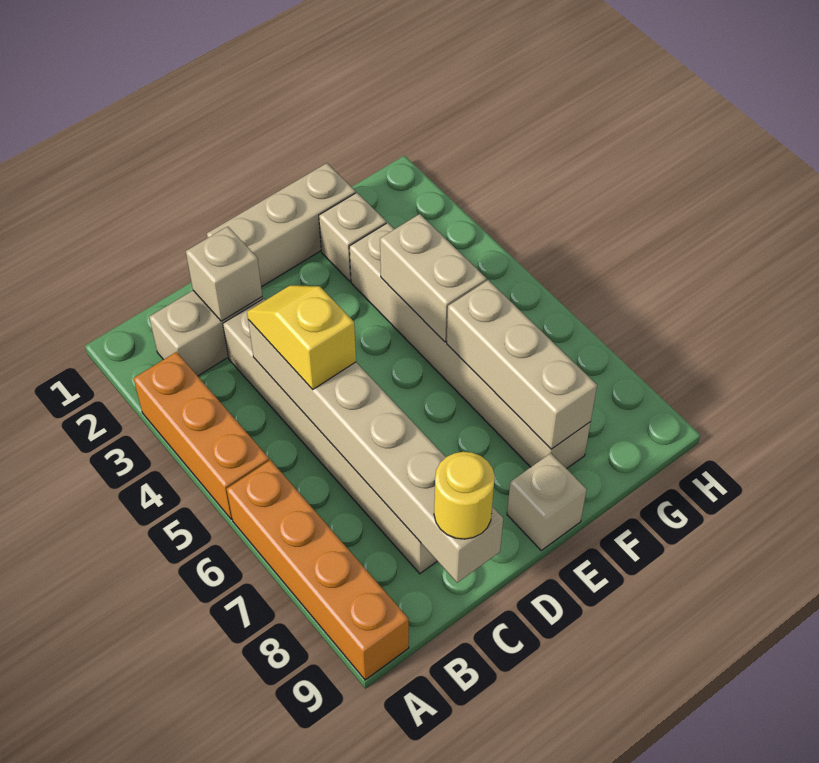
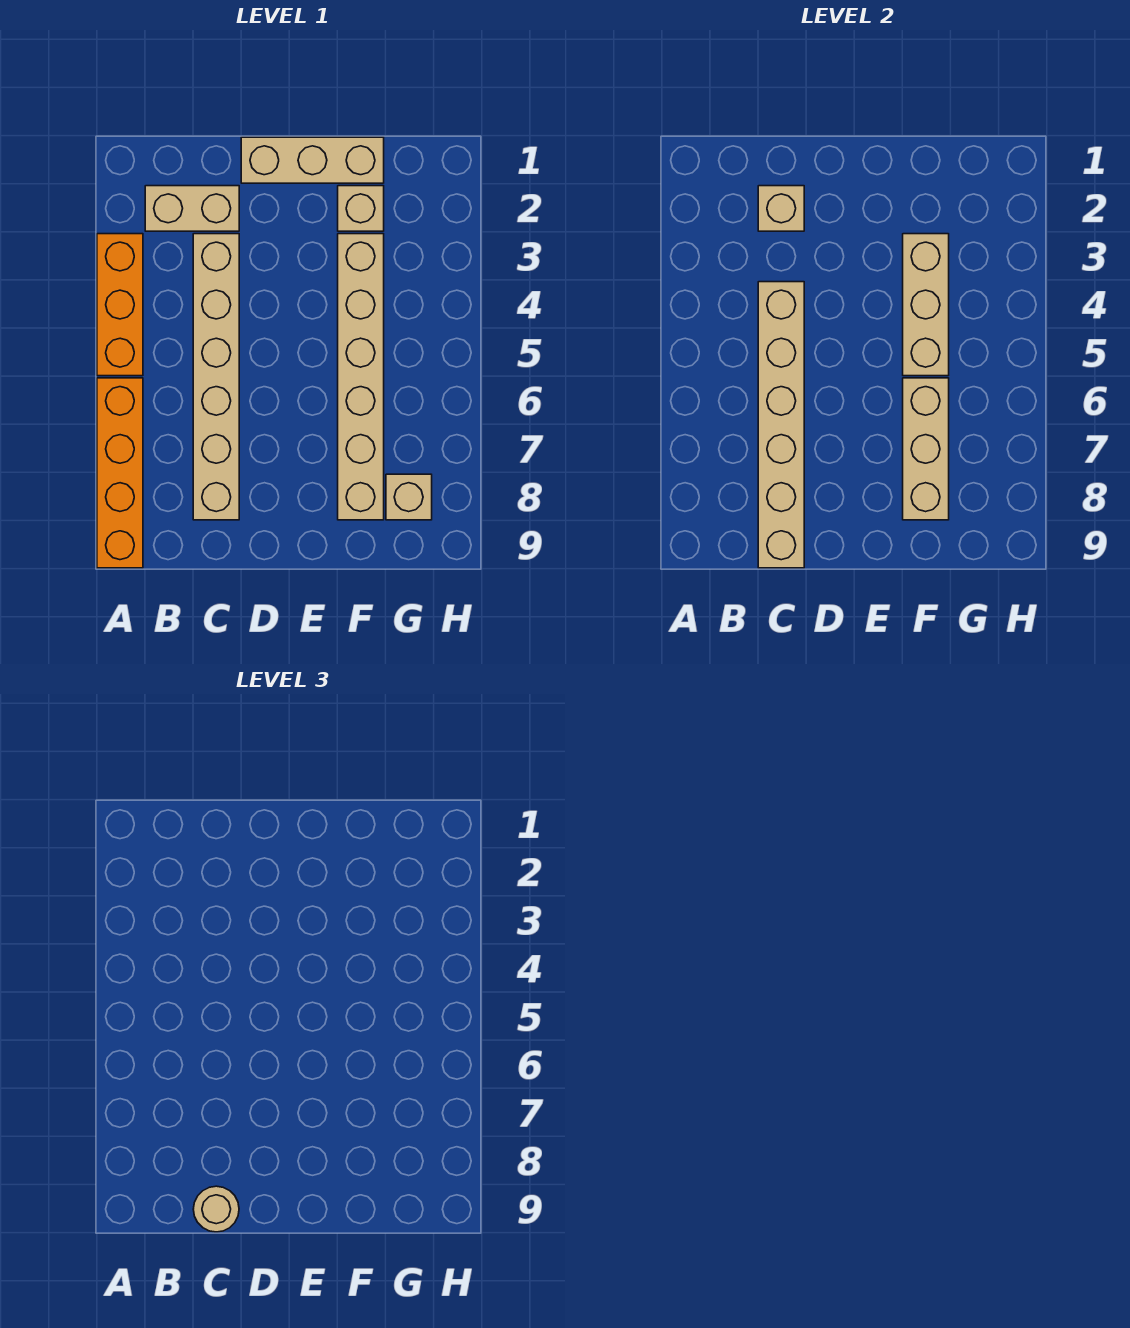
yellow 1x2 slope [247,285,356,389] -> none
yellow 1x1 round brick [434,452,495,539] -> tan 1x1 round brick [193,1186,239,1232]
tan 1x1 brick [507,453,587,550] -> tan 1x1 brick moved to [386,474,432,520]
tan 1x2 brick [380,214,487,342] -> tan 1x3 brick [903,234,949,376]

